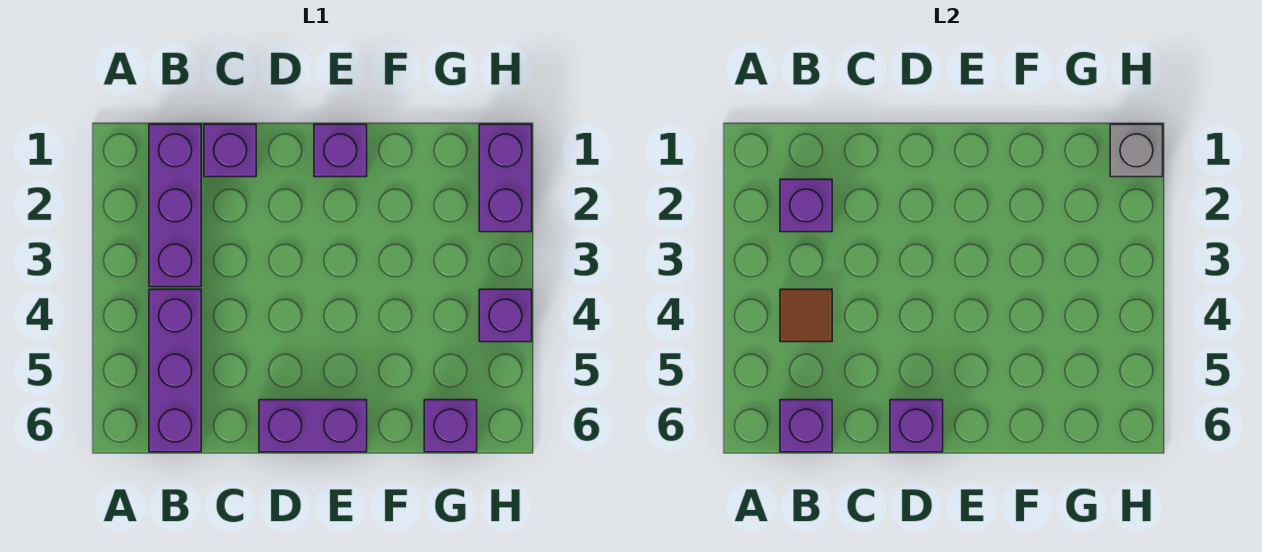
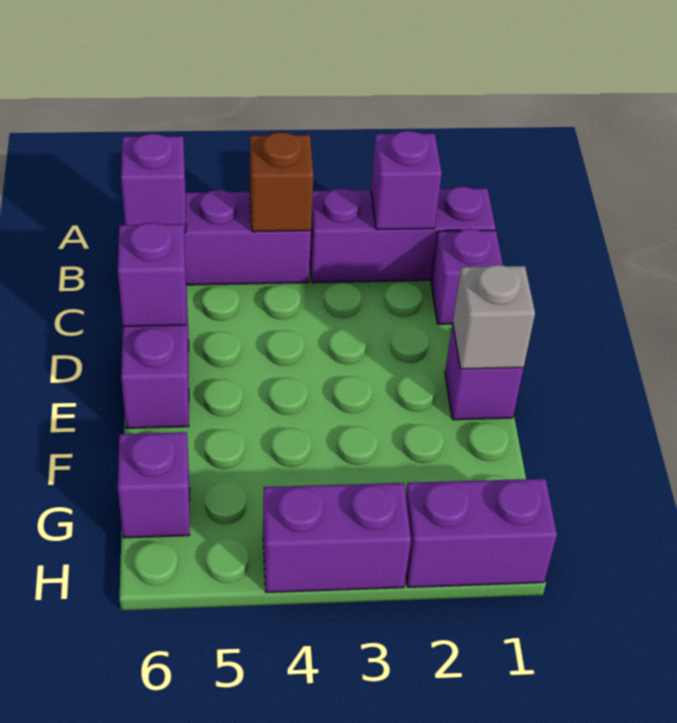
brown 1x1 tile [780,289,832,342] -> brown 1x1 brick [250,132,313,232]
grey 1x1 brick [1110,124,1163,177] -> grey 1x1 brick moved to [453,265,535,369]
purple 1x1 brick [479,289,532,342] -> purple 1x2 brick [263,483,411,592]

